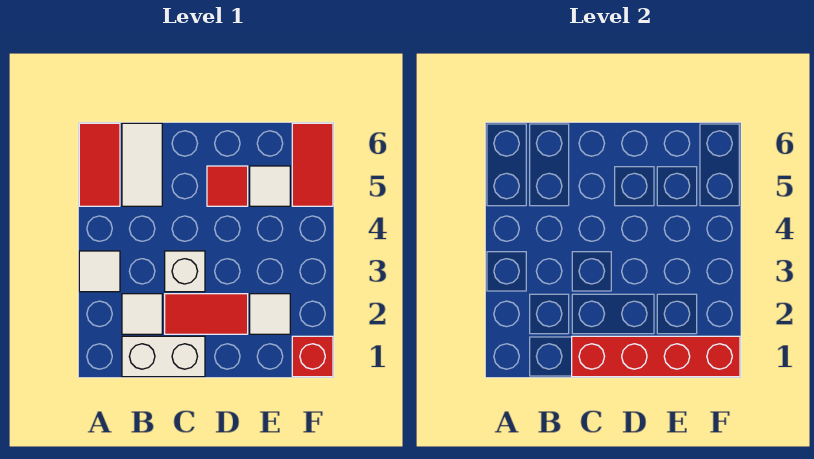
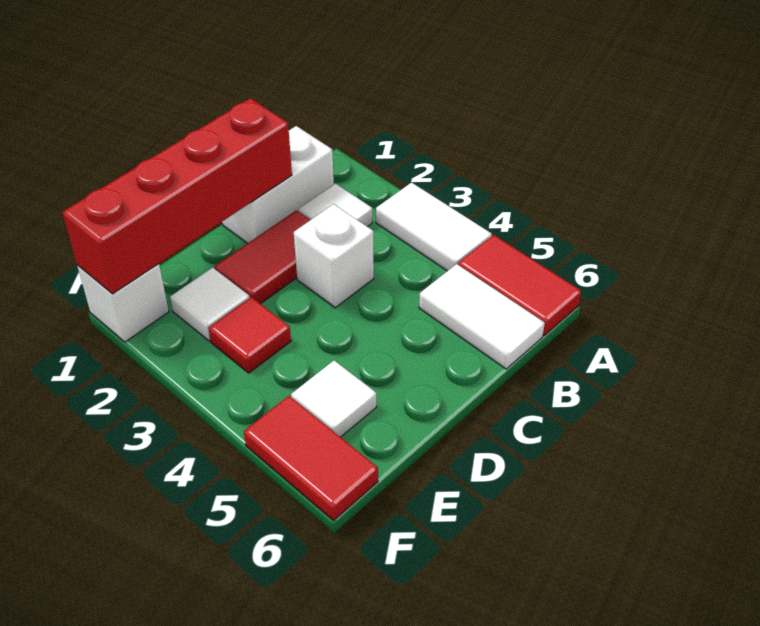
white 1x1 tile [79,251,120,292] -> white 1x2 tile [376,183,492,271]
red 1x1 tile [207,166,248,206] -> red 1x1 tile moved to [208,297,291,373]
red 1x1 brick [292,336,333,377] -> white 1x1 brick [77,264,169,342]

